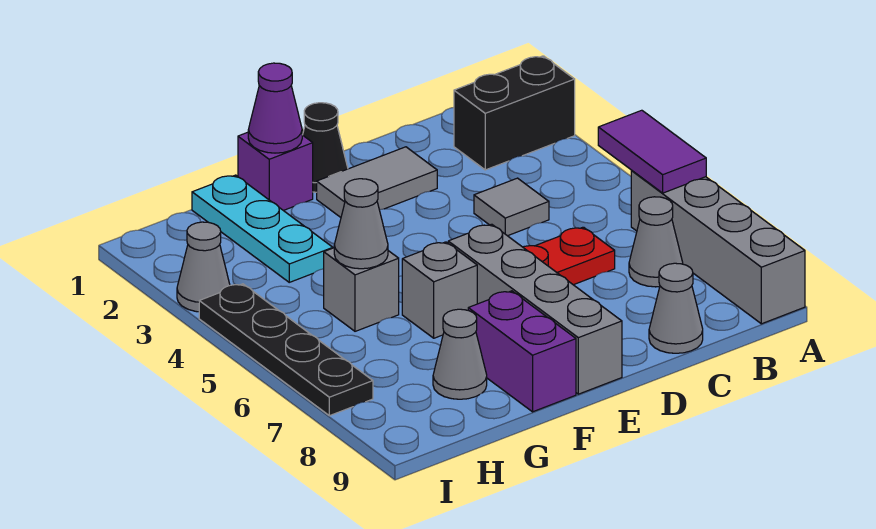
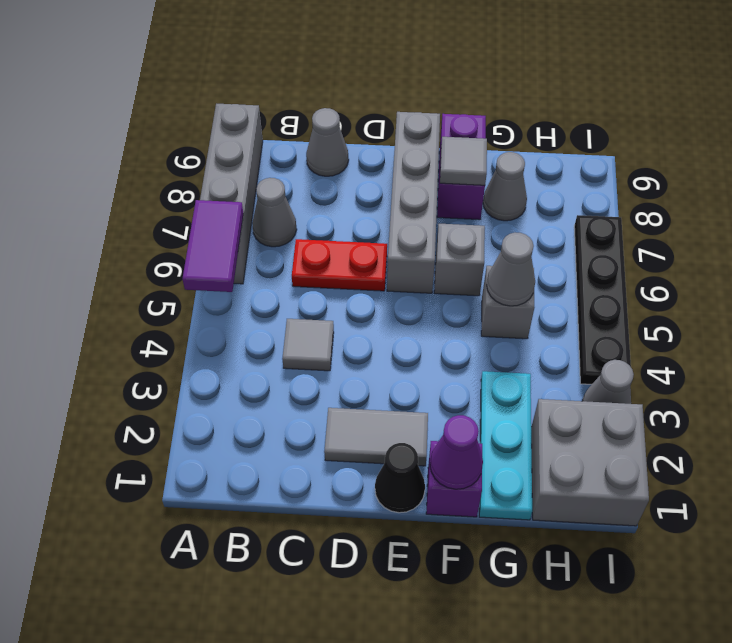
black 1x2 brick [454,56,575,170] -> none
none -> grey 1x1 tile [440,137,487,185]
none -> grey 2x2 brick [531,399,649,526]

